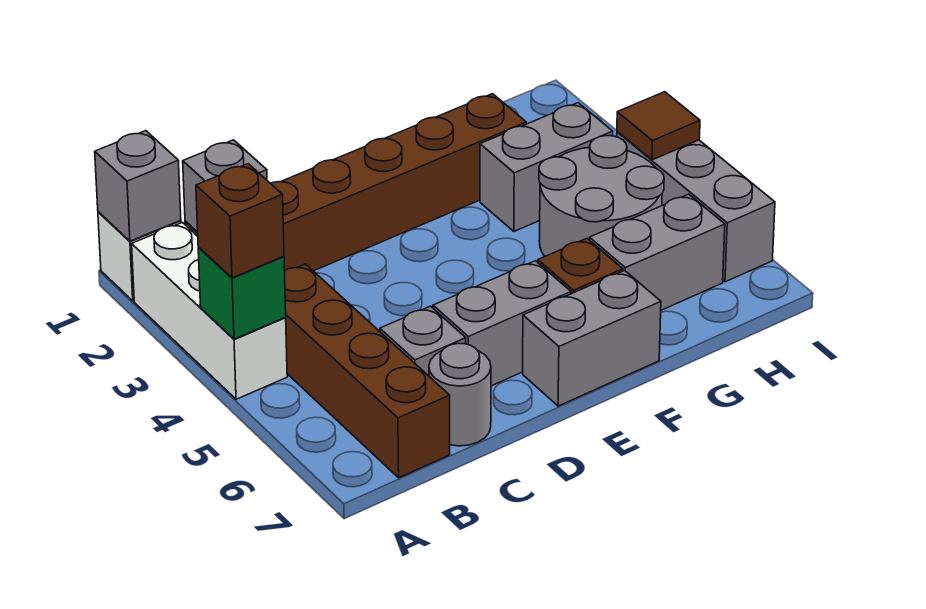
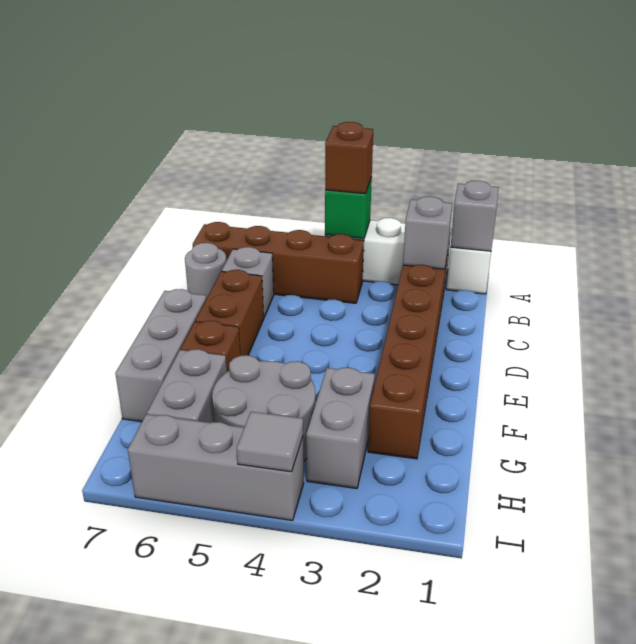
grey 1x2 brick [433,261,571,386] -> brown 1x2 brick [195,270,264,356]
grey 1x2 brick [523,270,661,406] -> grey 1x3 brick [115,289,207,422]
brown 1x1 tile [617,92,700,160] -> grey 1x1 tile [237,412,303,472]

